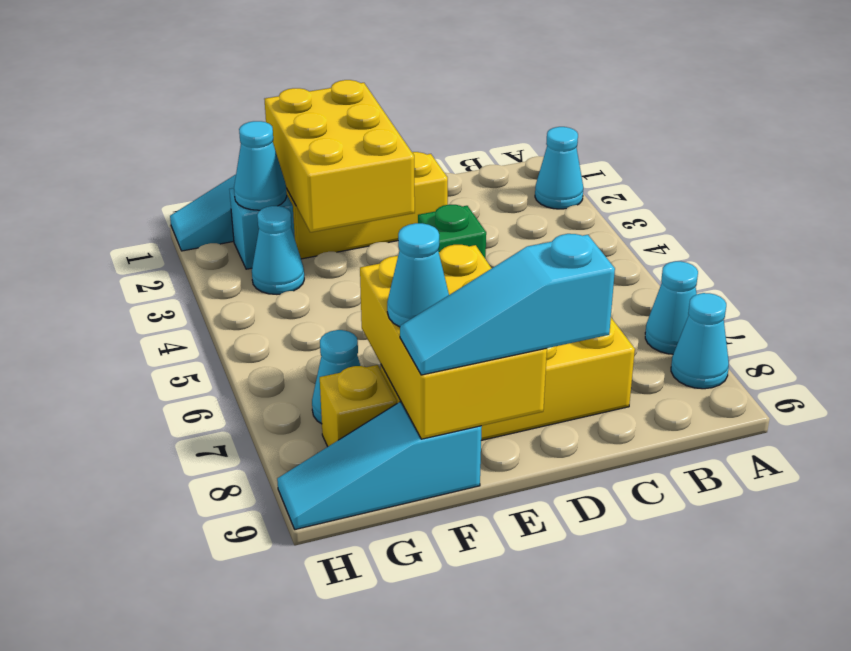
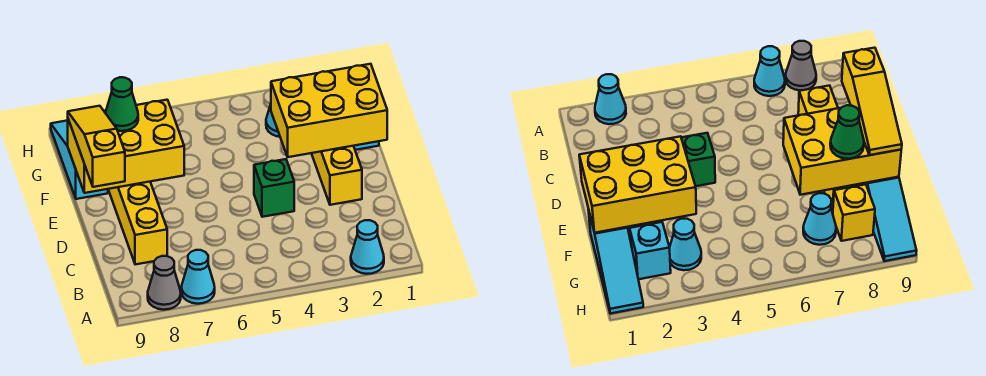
cyan 1x1 cone [671,293,729,389] -> grey 1x1 cone [148,256,181,310]
cyan 1x3 slope [400,234,615,375] -> yellow 1x3 slope [68,106,125,187]
cyan 1x1 cone [387,223,449,327] -> green 1x1 cone [105,77,138,131]
cyan 1x1 cone [234,121,287,210] -> none

